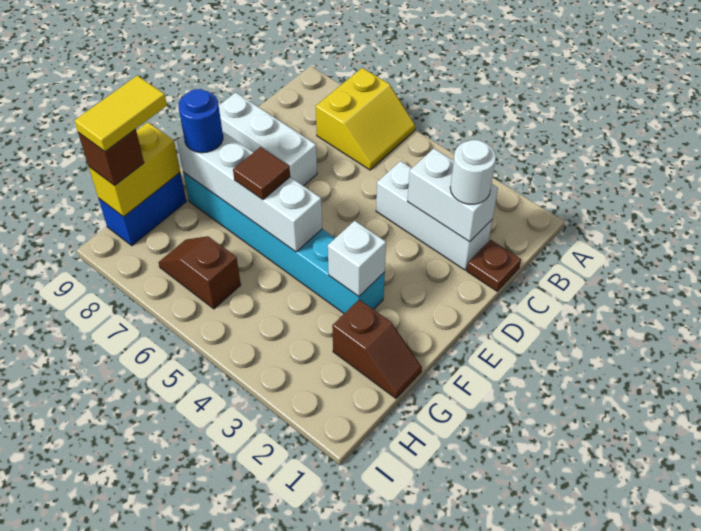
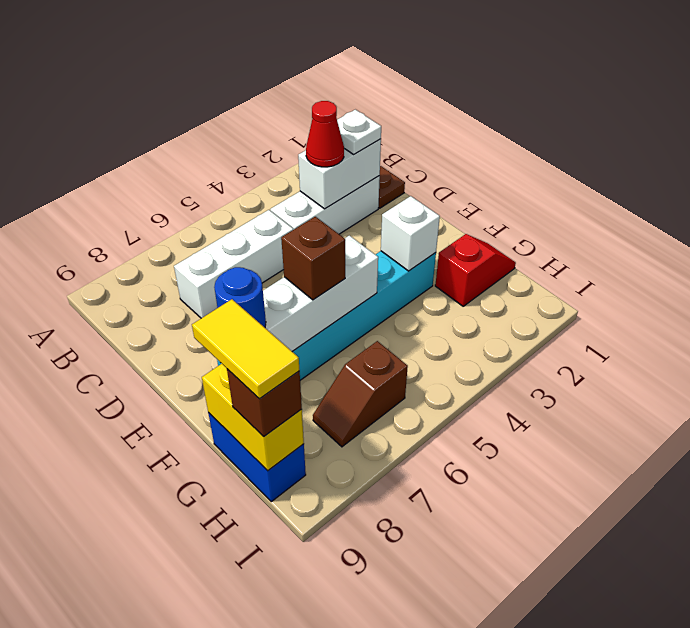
yellow 2x2 slope [316,68,415,170] -> none
white 1x1 round brick [450,140,496,204] -> white 1x1 plate [337,110,381,154]
none -> red 1x1 cone [306,101,344,167]
white 1x3 brick [219,93,317,186] -> white 1x3 brick moved to [174,210,293,318]
brown 1x1 tile [233,147,290,200] -> brown 1x1 brick [281,217,345,300]
brown 1x2 slope [332,300,422,398] -> red 1x2 slope [435,234,516,306]

